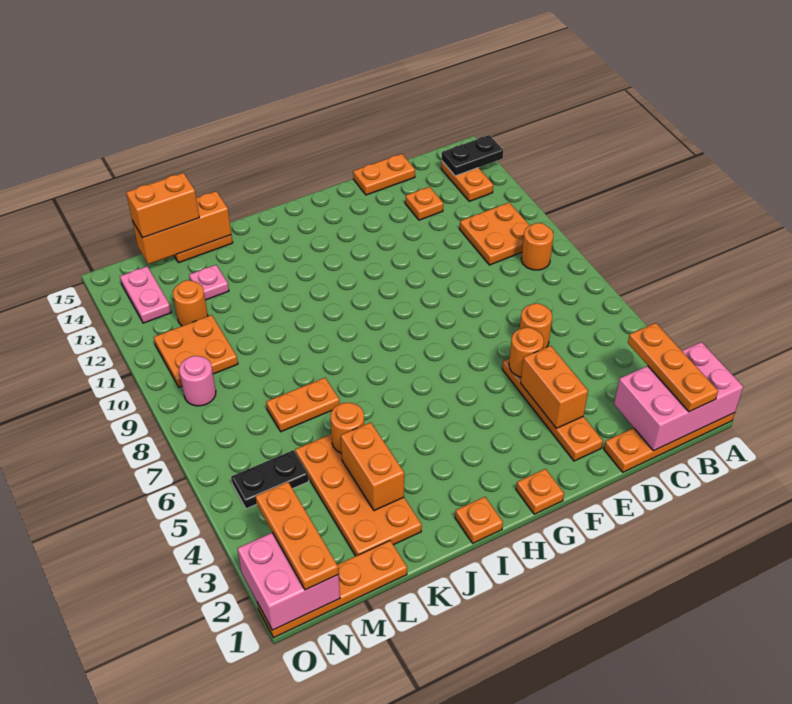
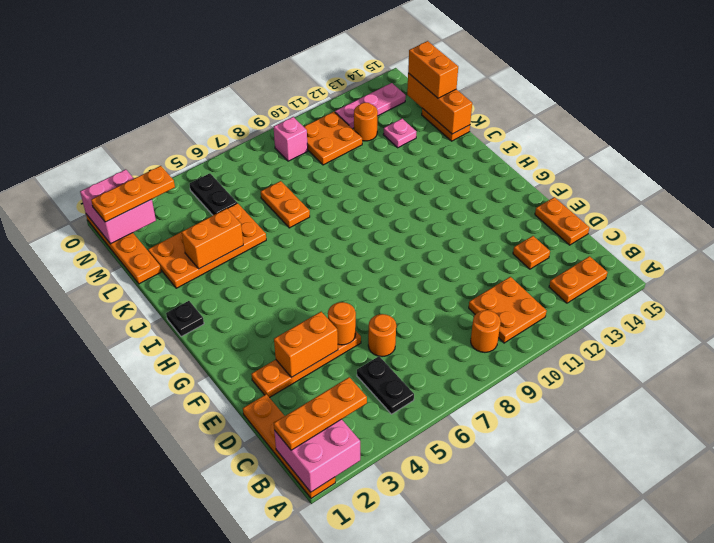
pink 2x3 brick [614,342,743,451] -> pink 2x2 brick [274,419,360,492]
black 1x2 plate [442,135,503,176] -> black 1x2 plate moved to [357,356,414,414]
orange 1x1 plate [516,469,564,514] -> none
orange 1x1 plate [455,497,503,543] -> black 1x1 plate [166,301,204,337]
orange 1x1 round brick [331,403,364,453] -> none
pink 1x1 round brick [179,356,216,406] -> pink 1x1 brick [274,117,308,161]
pink 1x2 plate [120,266,171,323] -> pink 1x3 plate [335,83,406,129]

